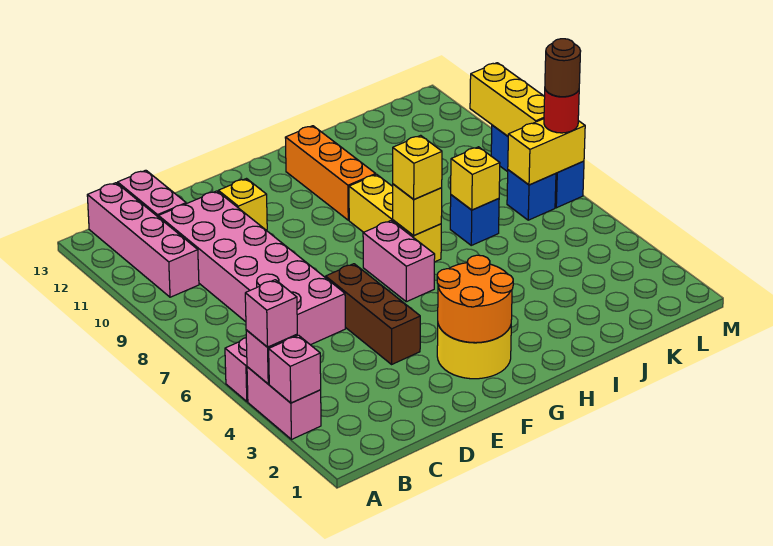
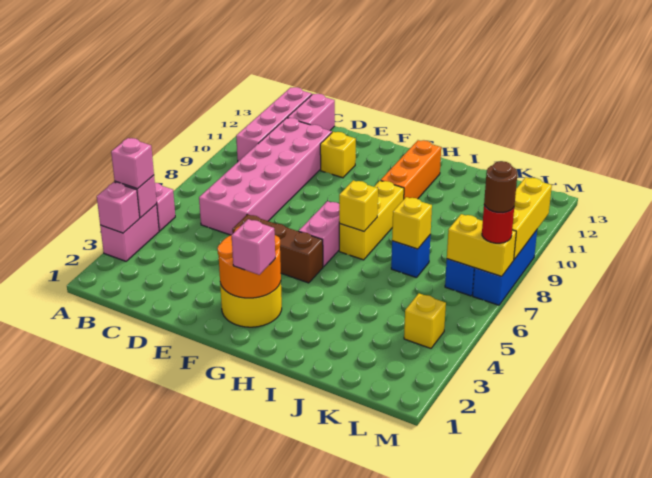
brown 1x3 brick [326,264,420,364] -> brown 1x3 brick turned to [232,214,323,283]
none -> pink 1x1 brick [232,219,275,275]
yellow 1x1 brick [393,135,442,199] -> yellow 1x1 brick moved to [404,294,446,348]

